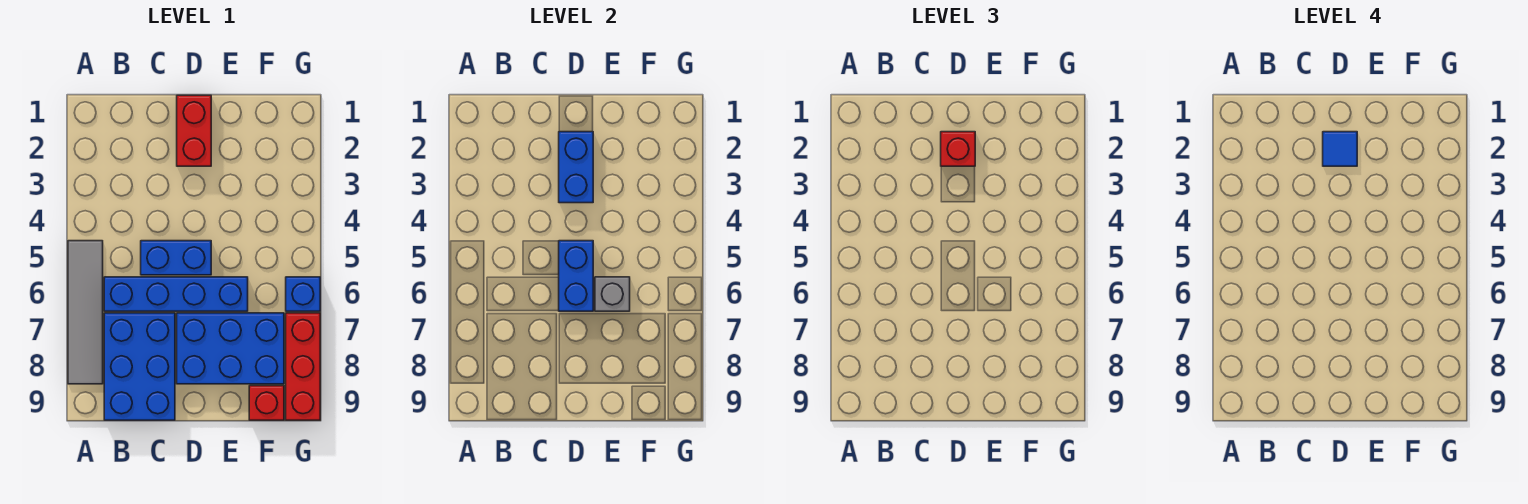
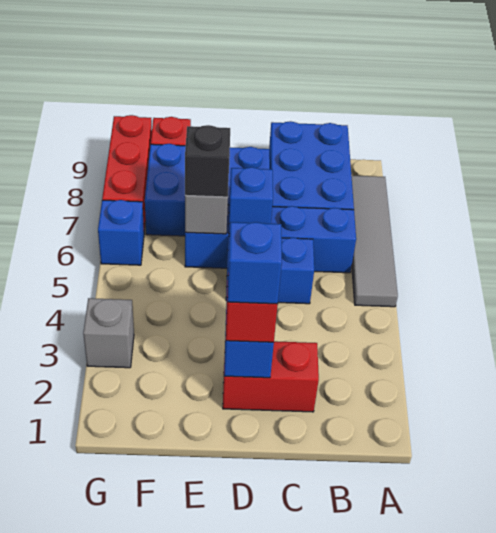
red 1x2 brick [177,95,211,166] -> red 1x2 brick turned to [223,341,319,412]
blue 1x1 tile [1323,132,1357,166] -> blue 1x1 brick [227,222,282,304]
blue 1x2 brick [559,241,593,311] -> blue 1x1 brick [229,167,273,234]
none -> black 1x1 brick [185,125,230,197]
none -> grey 1x1 brick [83,298,134,368]

